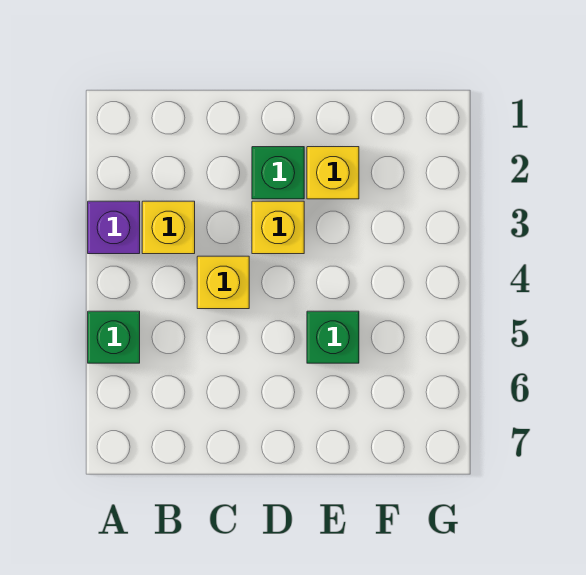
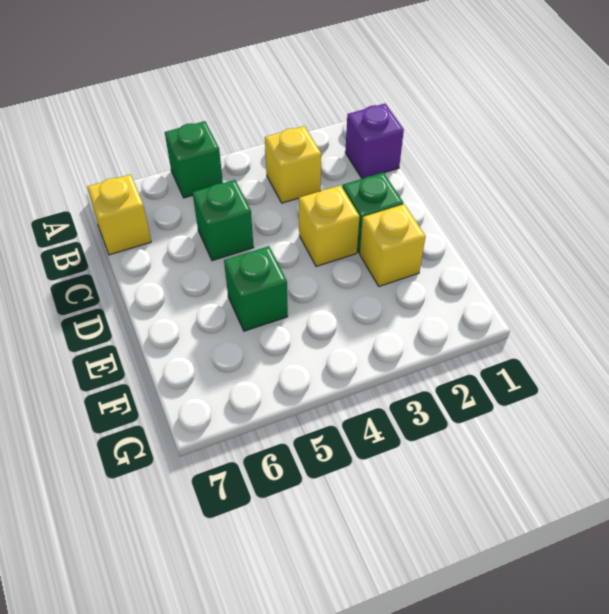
purple 1x1 brick [88,201,140,254] -> purple 1x1 brick moved to [345,104,404,179]
yellow 1x1 brick [197,256,249,309] -> yellow 1x1 brick moved to [87,174,151,255]
none -> green 1x1 brick [192,180,254,261]

